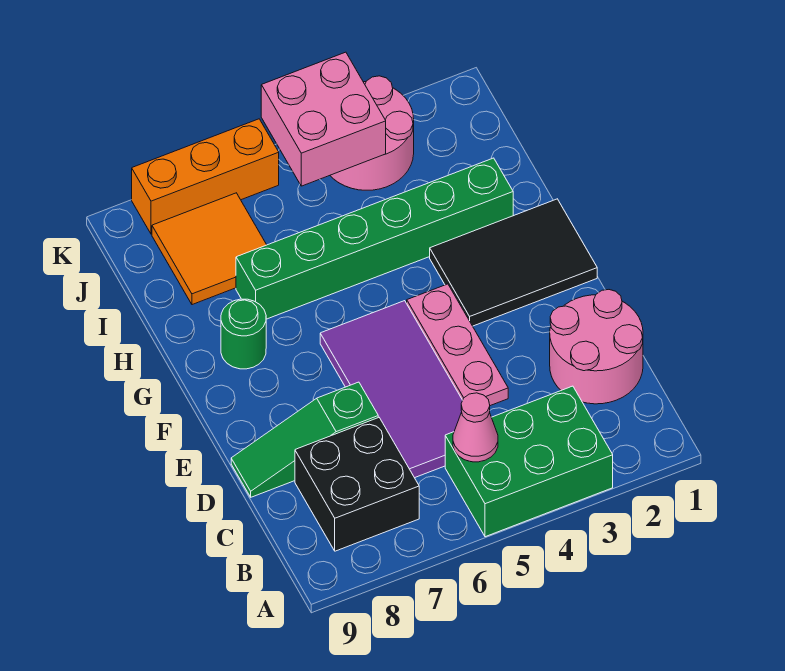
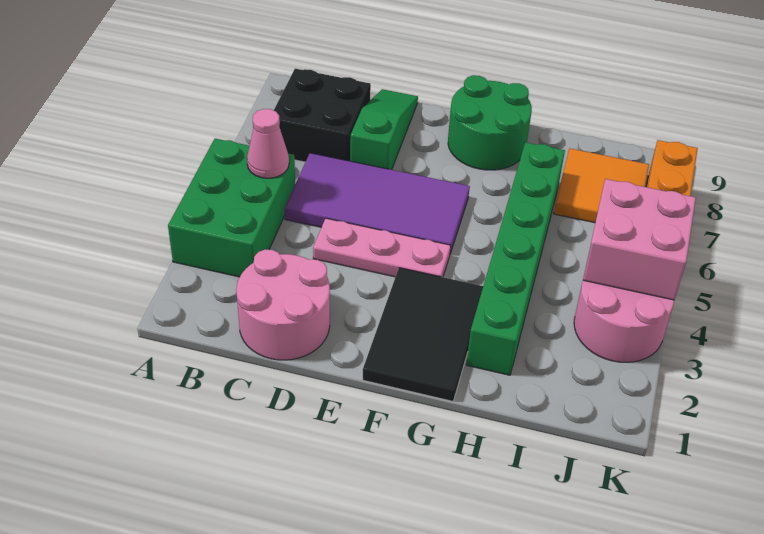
green 1x1 round brick [221,299,266,369] -> green 2x2 round brick [448,75,532,170]

